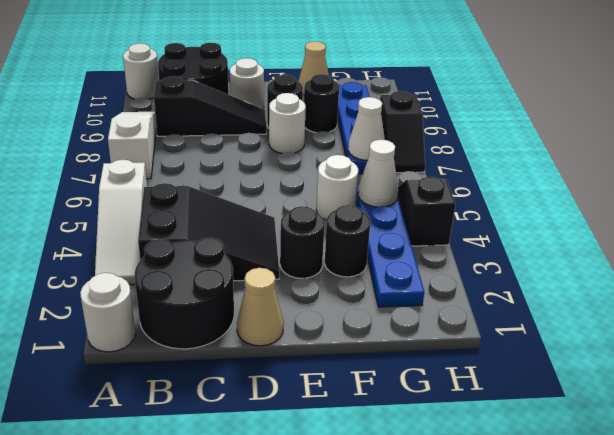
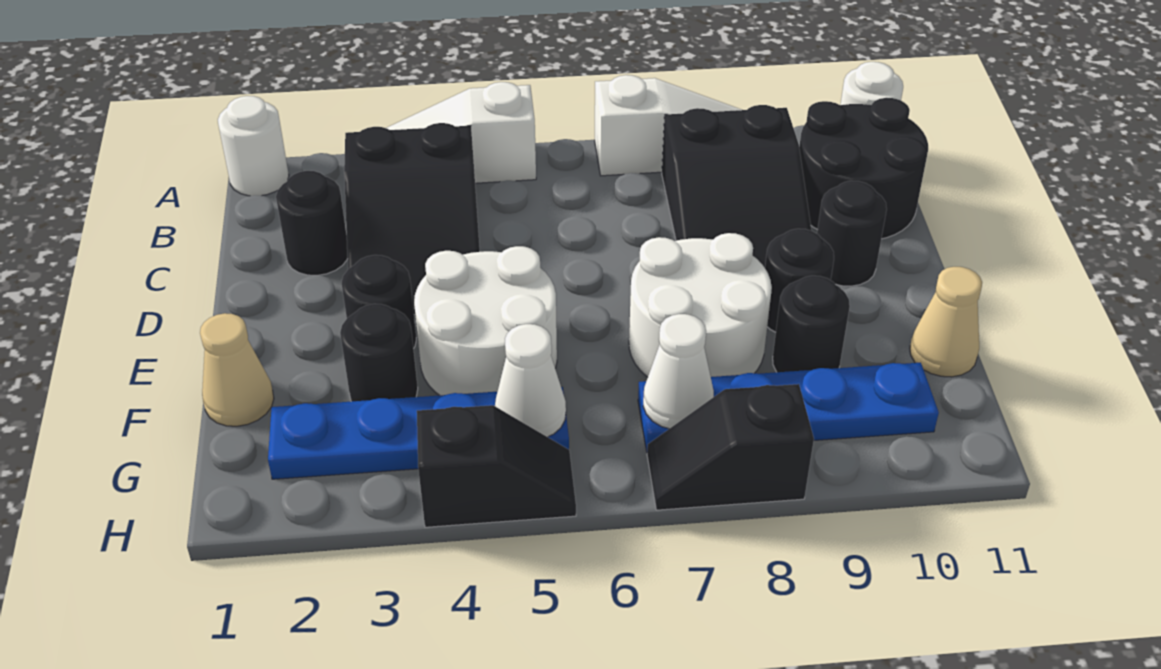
black 2x2 round brick [135,238,234,349] -> black 1x1 round brick [276,171,348,275]
black 1x3 slope [154,76,266,136] -> black 2x3 slope [662,105,812,268]
tan 1x1 cone [237,268,284,346] -> tan 1x1 cone moved to [200,313,274,426]
white 1x1 round brick [230,58,264,109] -> black 1x1 round brick [817,181,887,286]
white 1x1 round brick [269,93,306,153] -> white 2x2 round brick [629,233,772,377]
white 1x1 round brick [316,155,358,220] -> white 2x2 round brick [414,246,557,395]

